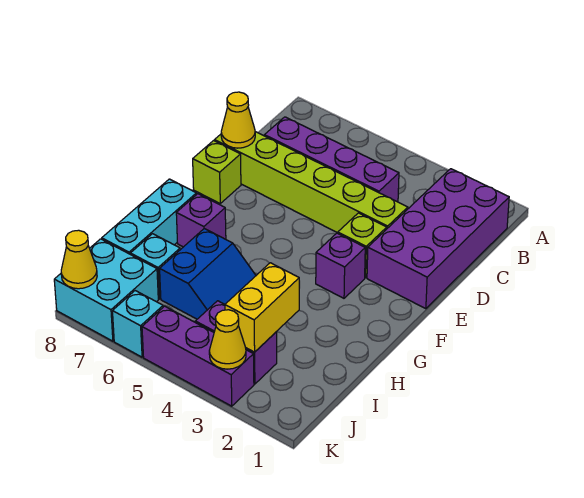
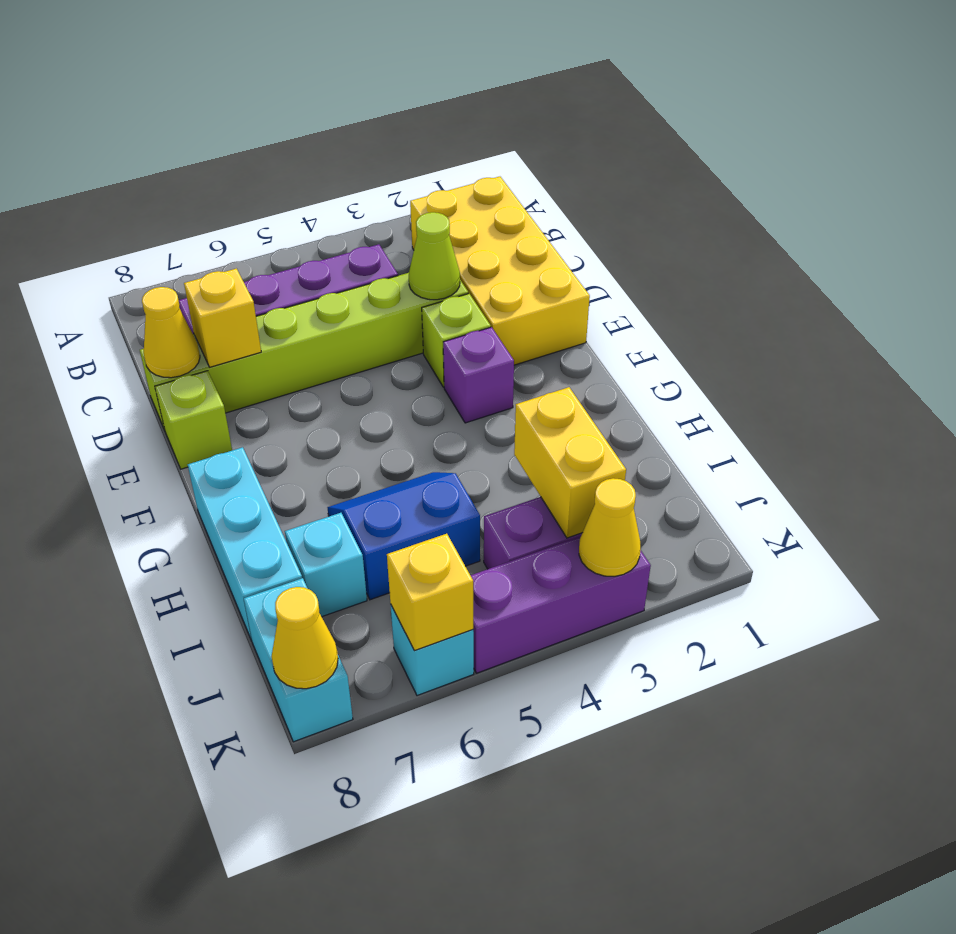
purple 2x4 brick [367,169,509,309] -> yellow 2x4 brick [410,177,590,365]
none -> lime 1x1 cone [409,212,460,300]
none -> yellow 1x1 brick [184,269,261,367]
purple 1x1 brick [176,194,226,247] -> none
blue 2x2 slope [160,229,256,319] -> blue 2x2 slope turned to [327,472,480,600]
cyan 2x2 brick [54,239,158,341] -> cyan 1x2 brick [244,578,353,742]
none -> yellow 1x1 brick [387,534,473,651]

